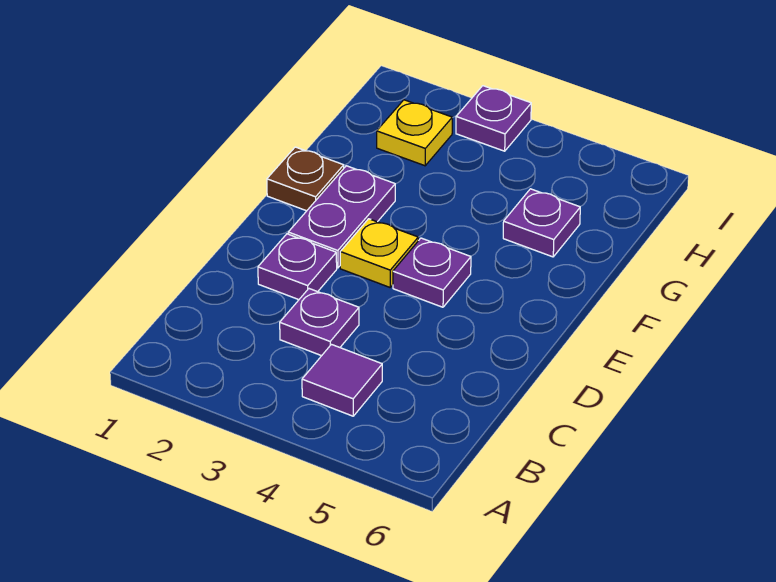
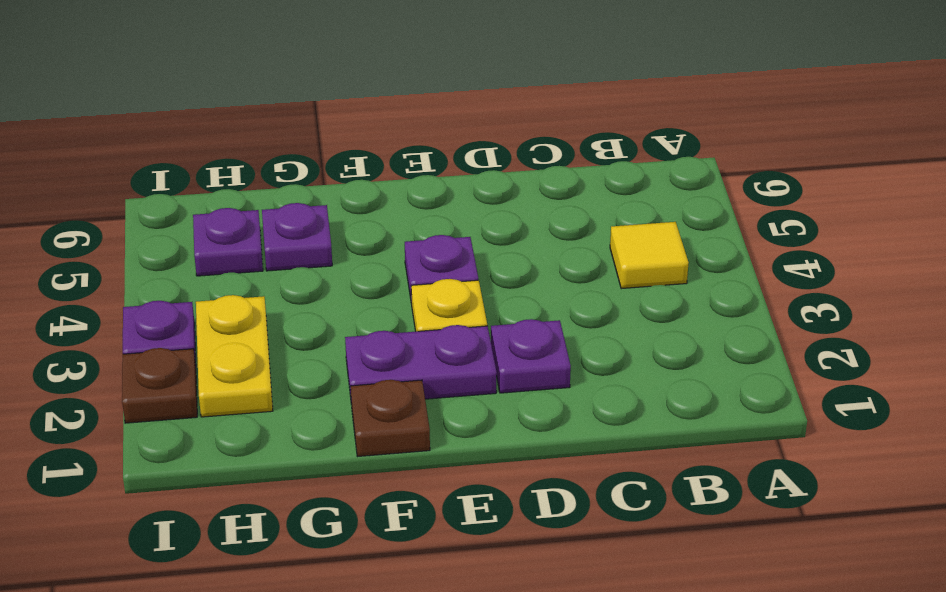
purple 1x1 tile [302,344,382,416] -> yellow 1x1 tile [610,222,689,289]
purple 1x1 plate [280,289,359,356] -> purple 1x1 plate moved to [193,208,263,276]
yellow 1x1 plate [377,100,452,166] -> yellow 1x2 plate [196,295,273,417]
none -> brown 1x1 plate [122,348,197,423]

